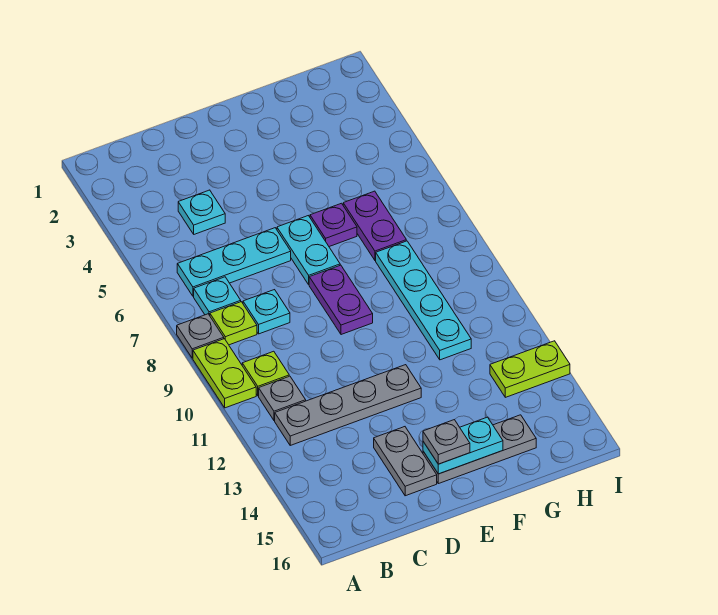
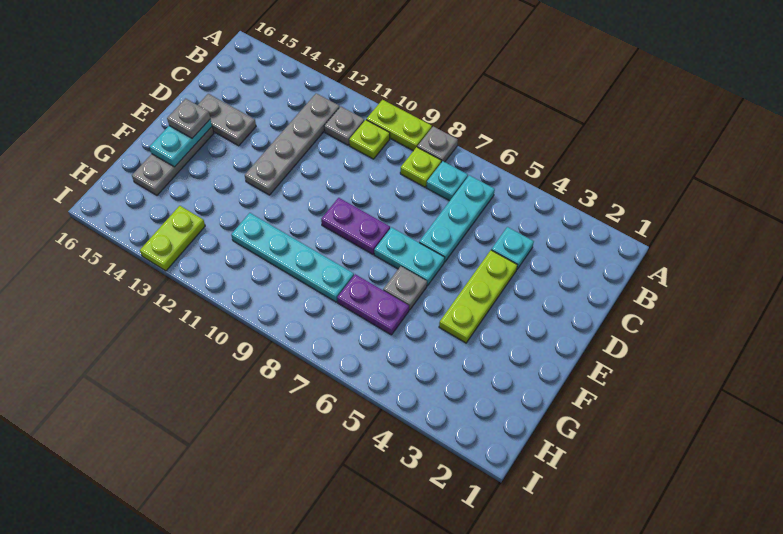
cyan 1x1 plate [243,290,290,334] -> none
none -> lime 1x3 plate [439,250,517,343]
purple 1x1 plate [310,203,357,247] -> grey 1x1 plate [383,266,427,310]

